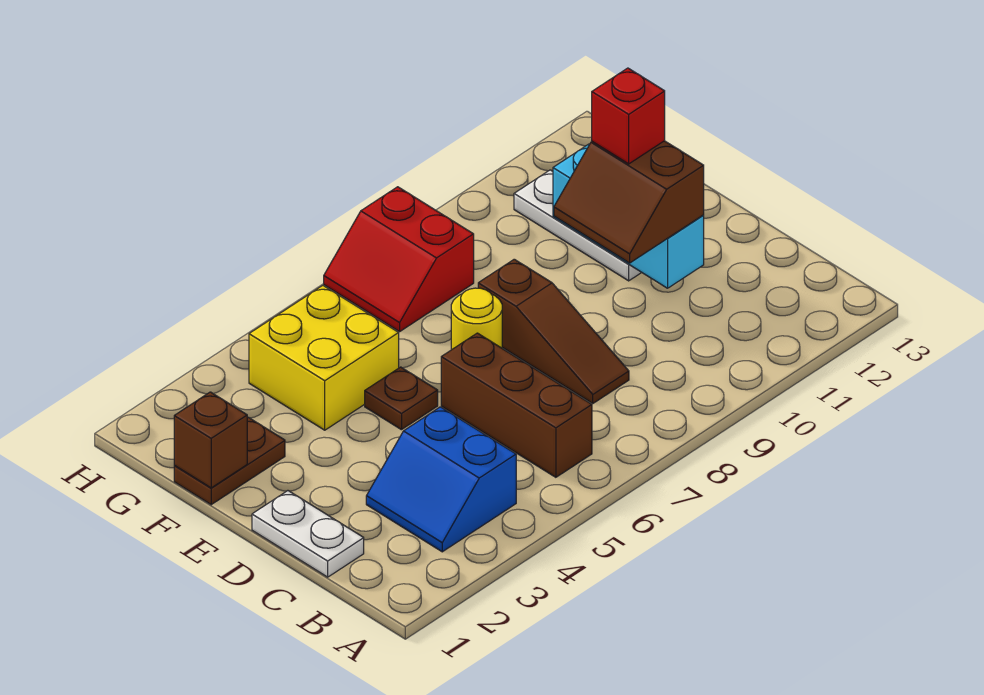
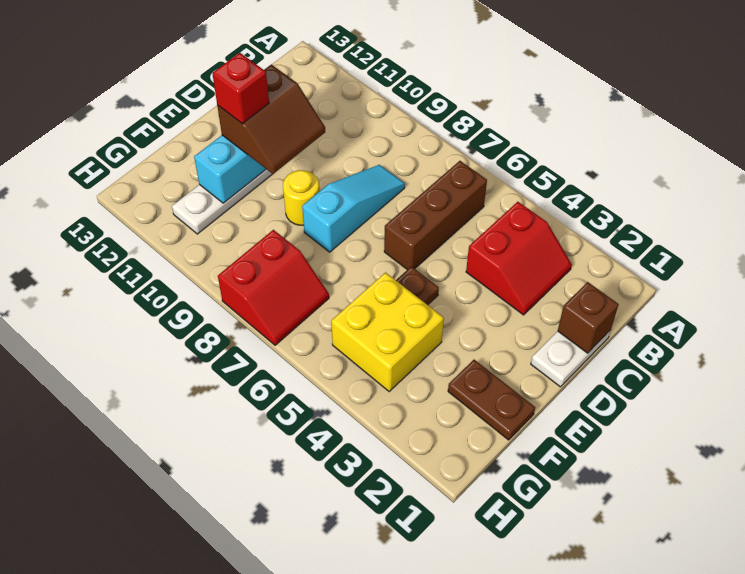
blue 2x2 slope [366,407,516,552] -> red 2x2 slope [466,202,572,315]
brown 1x3 slope [478,259,629,403] -> cyan 1x3 slope [302,165,405,252]
yellow 1x1 round brick [451,288,502,350] -> yellow 1x1 round brick moved to [283,170,319,225]
brown 1x1 brick [174,392,247,488] -> brown 1x1 brick moved to [558,282,619,353]

